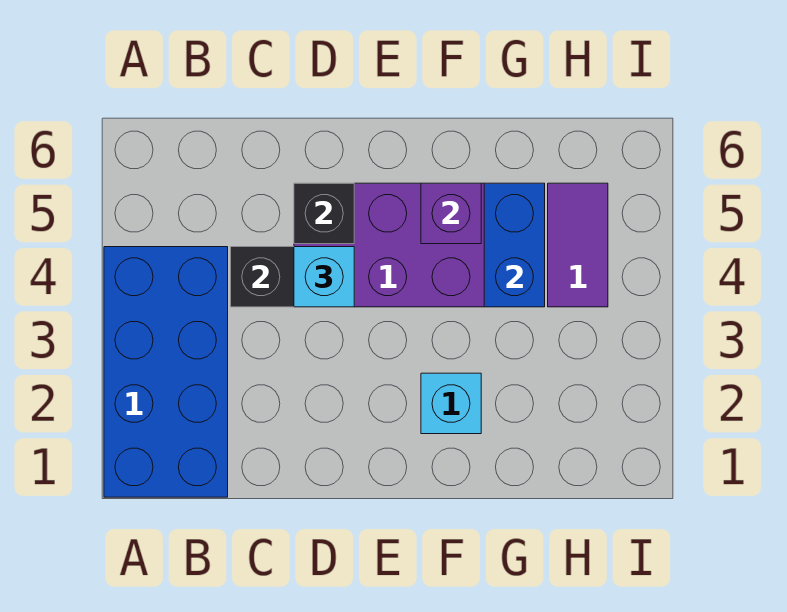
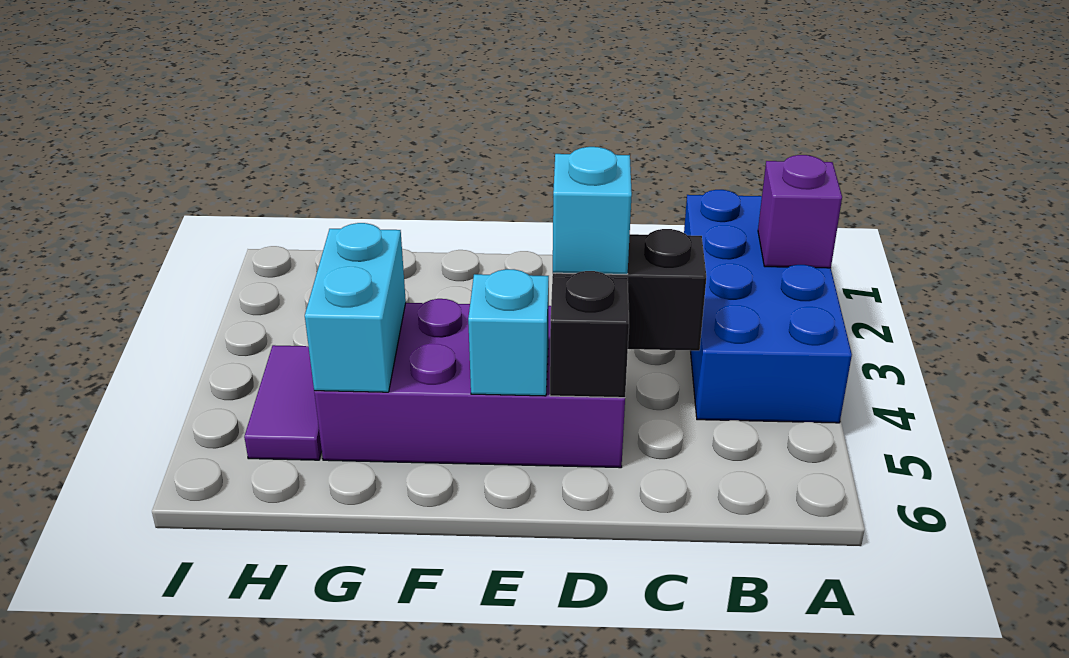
cyan 1x1 brick [421,373,481,434] -> cyan 1x1 brick moved to [468,269,549,396]
purple 1x1 brick [421,183,481,244] -> purple 1x1 brick moved to [758,155,842,268]
blue 1x2 brick [484,183,545,307] -> cyan 1x2 brick [305,223,406,392]

